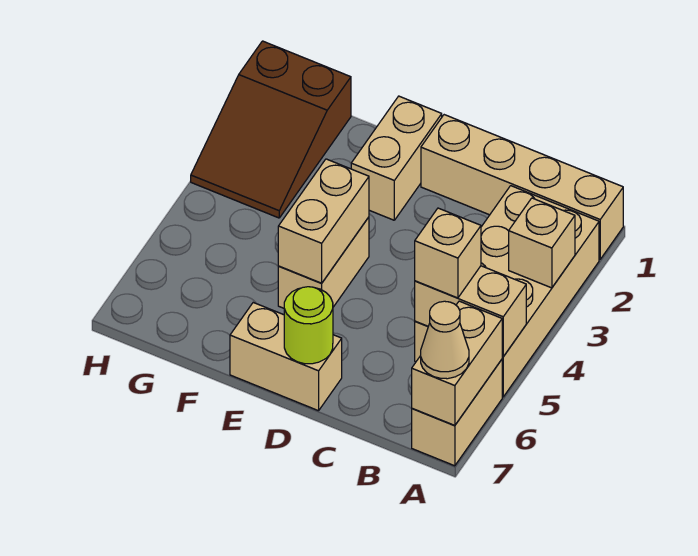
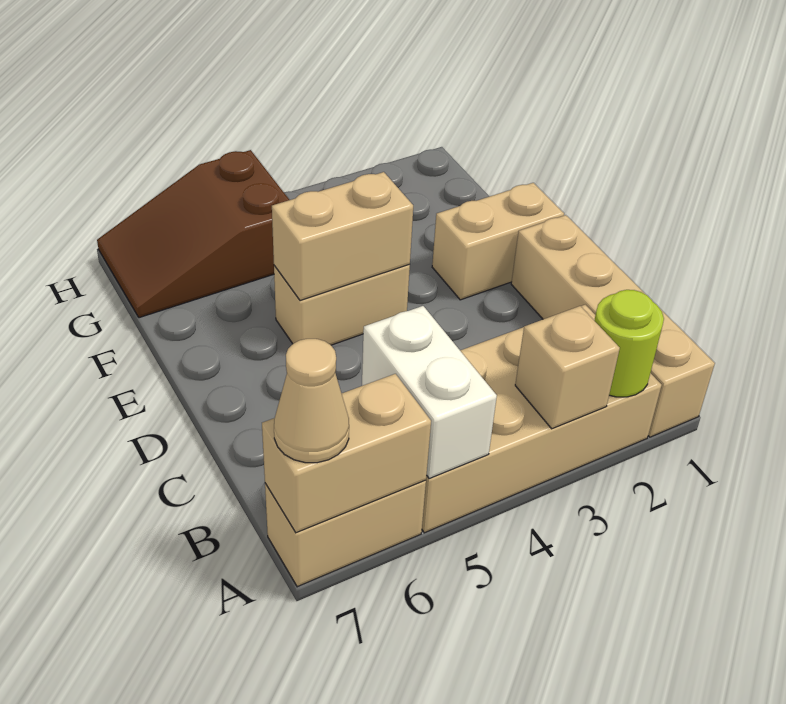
tan 1x2 brick [415,266,526,356] -> white 1x2 brick [362,306,497,479]
tan 1x1 brick [415,208,481,298] -> none
tan 1x2 brick [230,303,342,411] -> none
lime 1x1 round brick [284,287,333,364] -> lime 1x1 round brick moved to [594,290,664,397]
brown 2x3 slope [191,41,351,218] -> brown 2x3 slope moved to [97,150,289,318]

